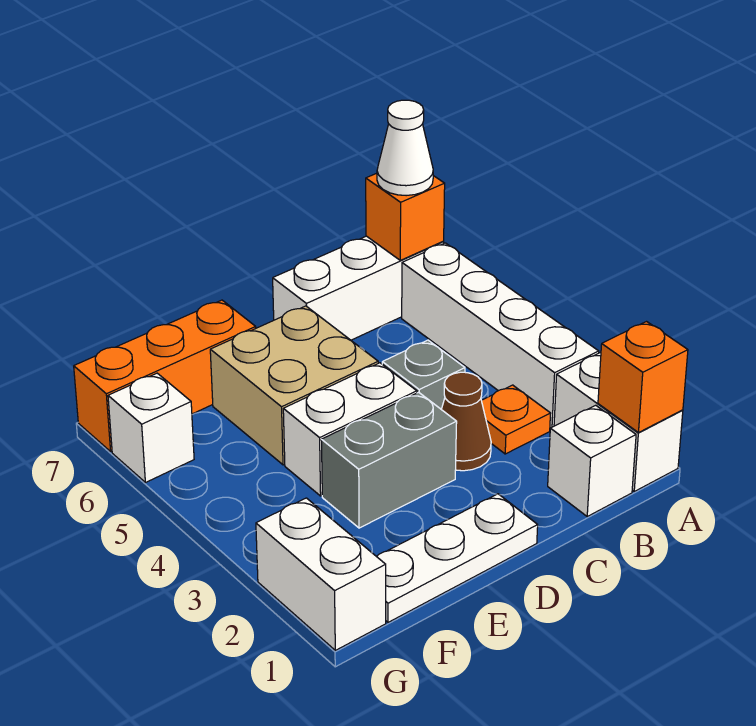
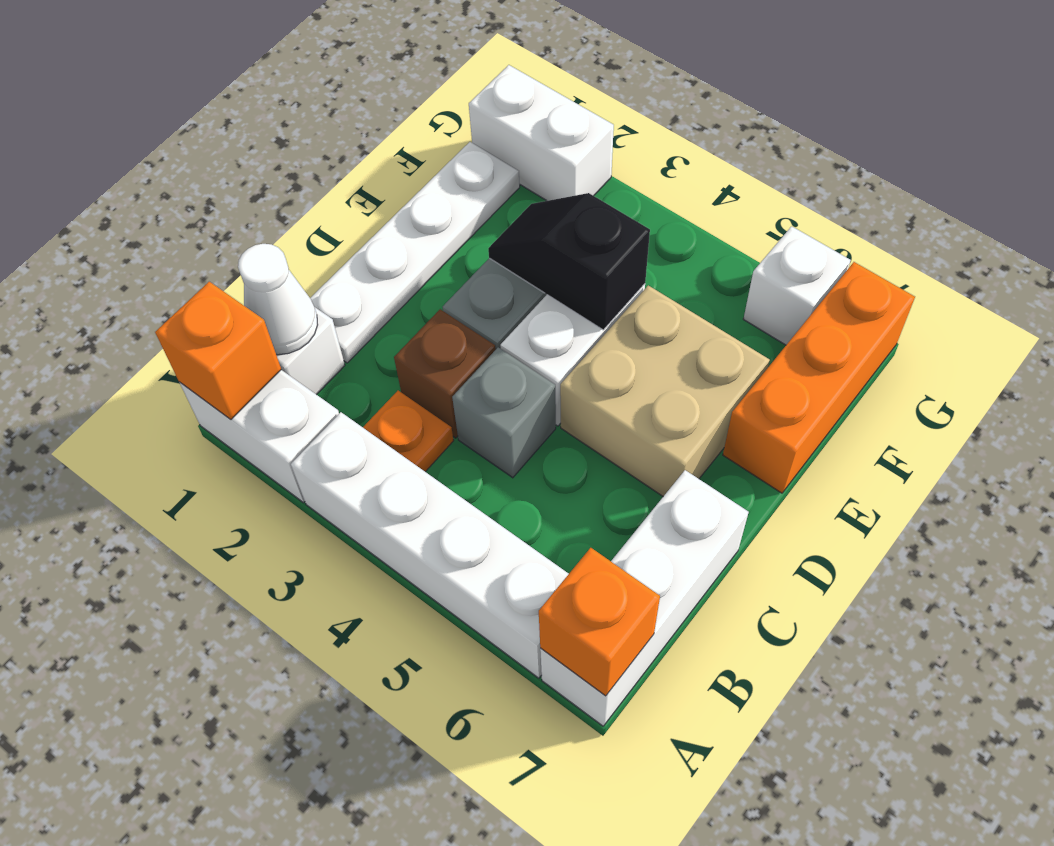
white 1x1 cone [377,100,433,196] -> white 1x1 cone moved to [238,244,318,355]
brown 1x1 cone [441,372,491,471] -> brown 1x1 brick [394,309,496,438]
white 1x3 plate [377,494,538,622] -> white 1x4 plate [310,142,520,363]
none -> black 1x2 slope [488,193,650,330]

